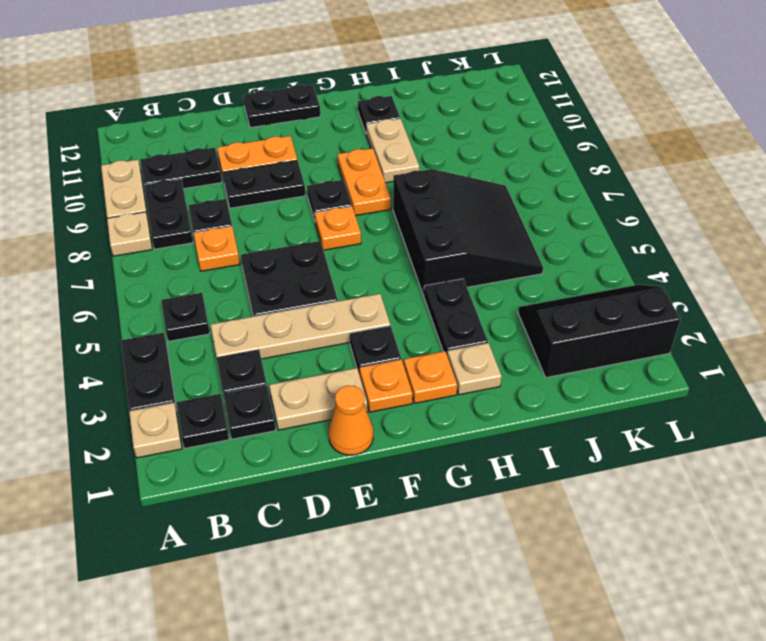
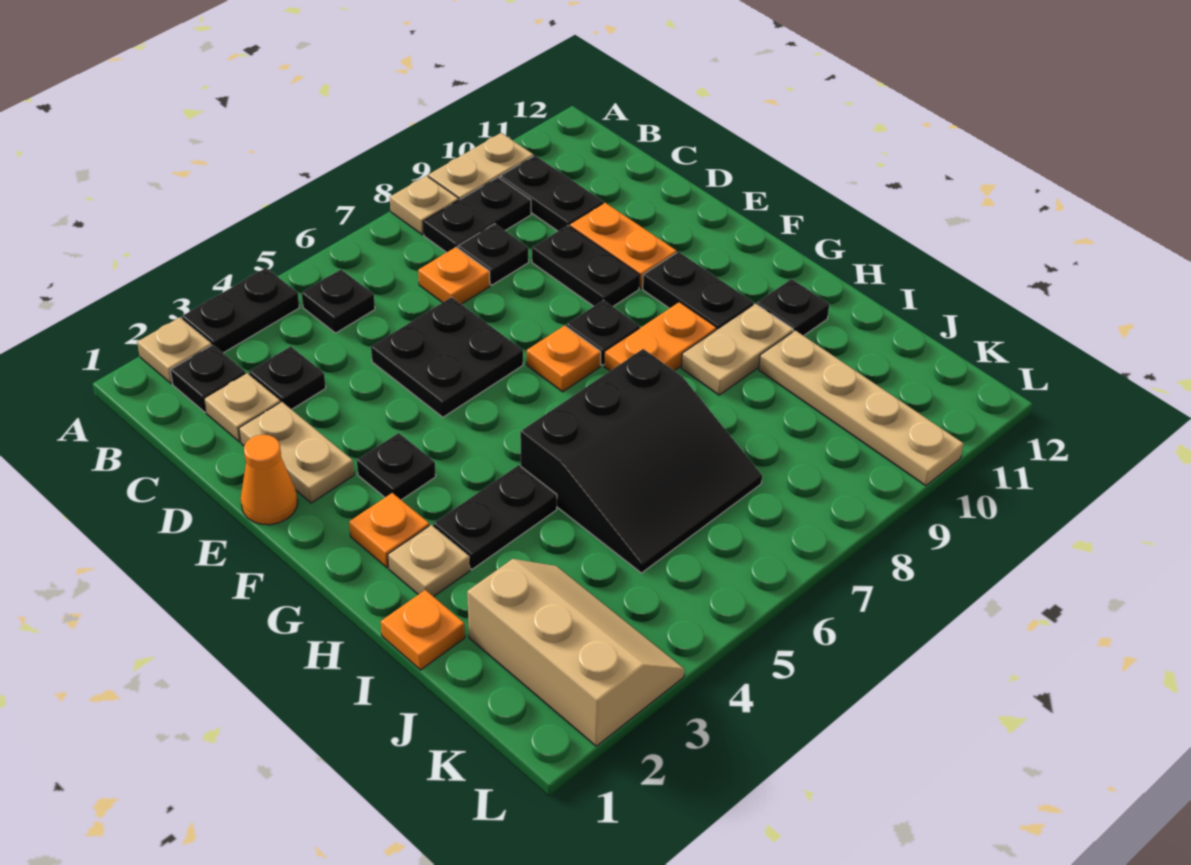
black 1x1 plate [223,385,276,439] -> tan 1x1 plate [204,373,280,442]
tan 1x4 plate [210,294,390,359] -> tan 1x4 plate moved to [759,330,963,486]
black 1x2 plate [243,84,320,128] -> black 1x2 plate moved to [643,252,754,330]
orange 1x1 plate [359,360,413,412] -> orange 1x1 plate moved to [381,590,465,670]
black 2x3 slope [518,285,680,378] -> tan 2x3 slope [467,559,684,746]

